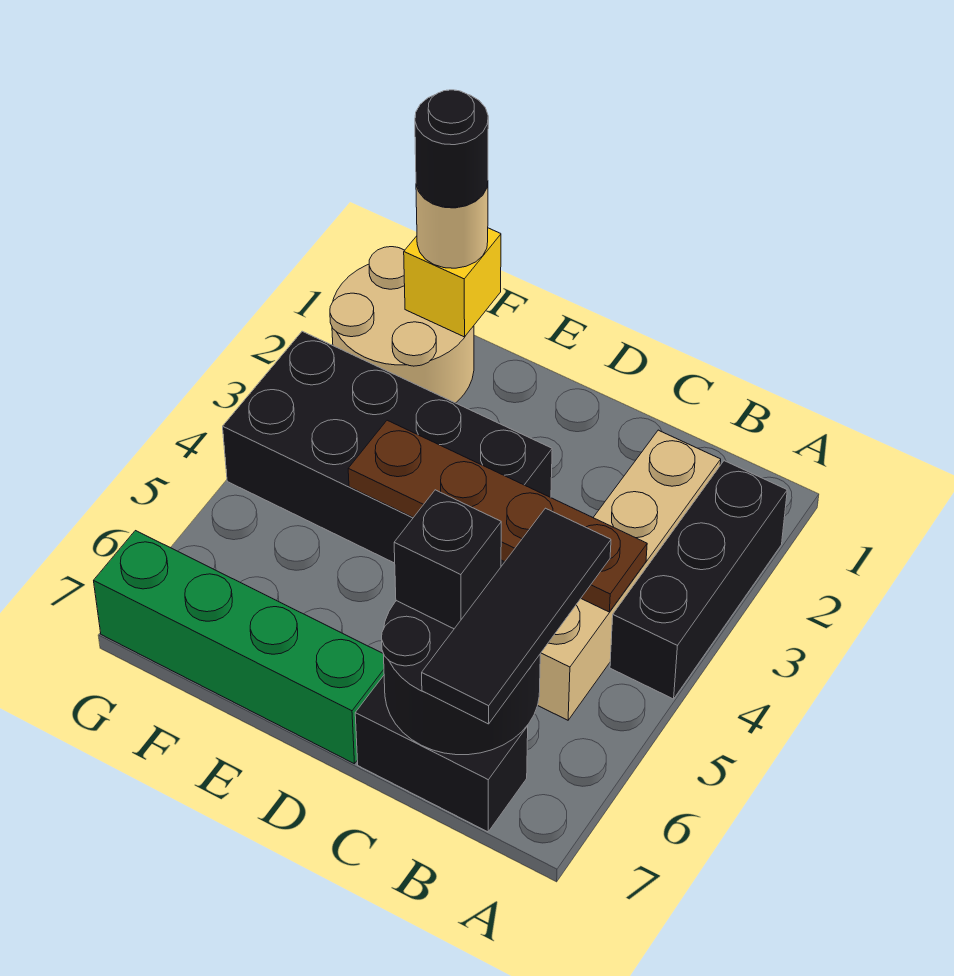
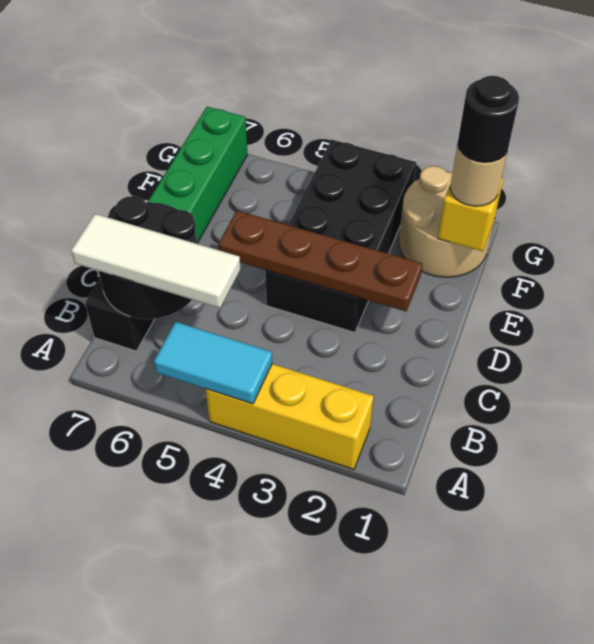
black 1x3 brick [610,461,787,699] -> yellow 1x3 brick [205,364,374,470]
none -> cyan 1x2 tile [154,322,272,404]
tan 1x4 brick [538,430,721,720] -> none
brown 1x4 plate [348,420,647,612] -> brown 1x4 plate turned to [218,211,422,311]
black 1x3 tile [422,508,611,724] -> white 1x3 tile [71,214,241,308]
black 1x1 brick [394,490,501,629] -> none

